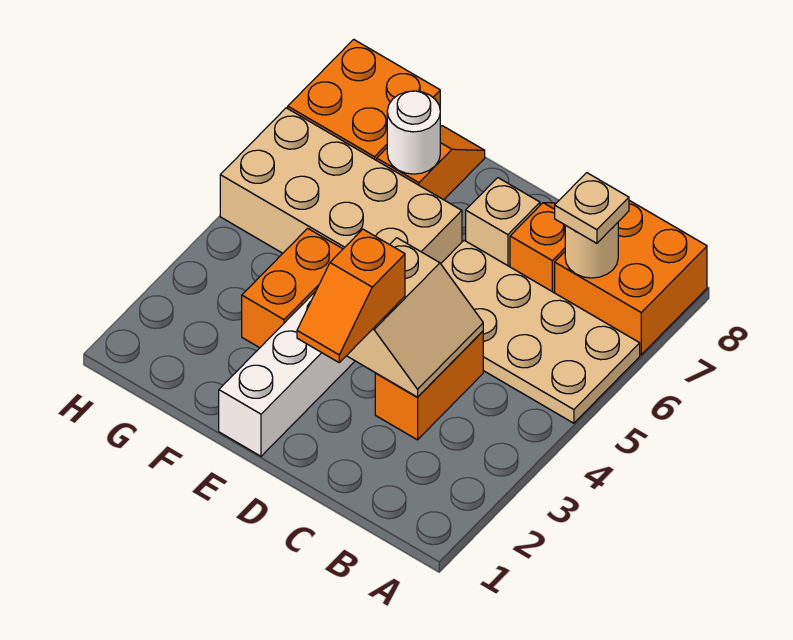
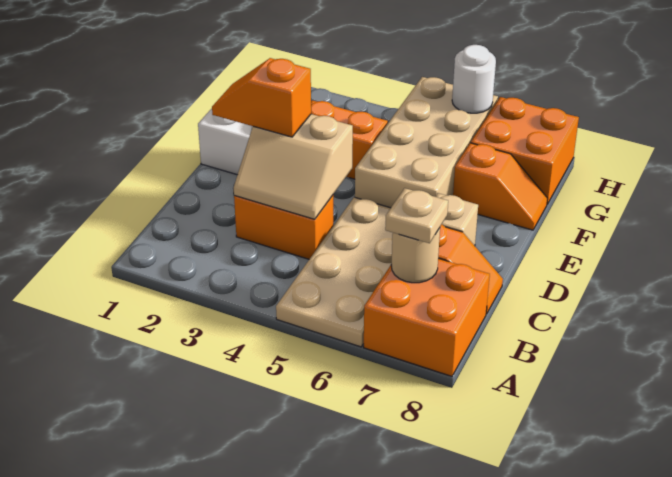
white 1x1 round brick [387,91,440,174] -> white 1x1 round brick moved to [452,45,496,113]

